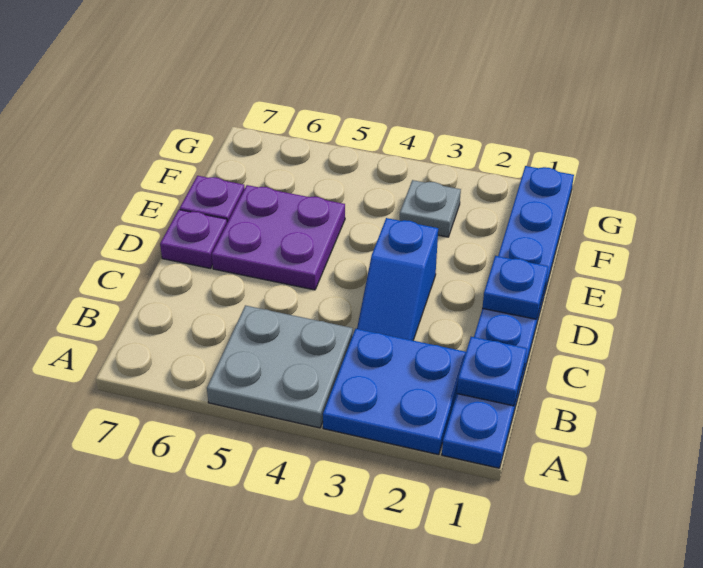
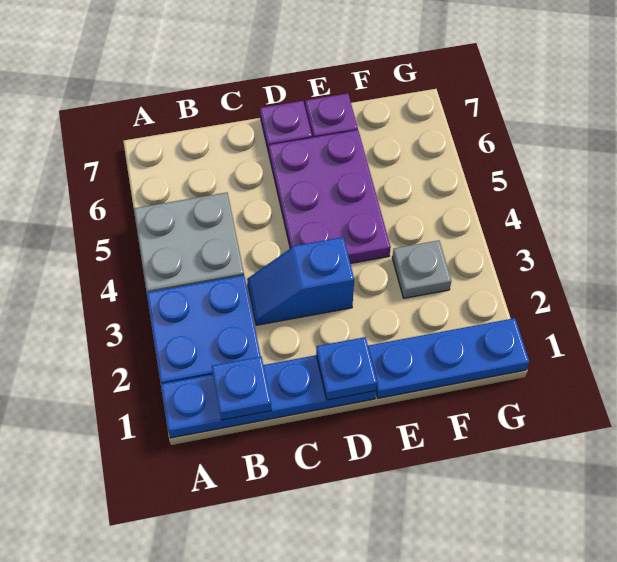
purple 2x2 plate [212,185,345,290] -> purple 2x3 plate [269,130,391,263]

